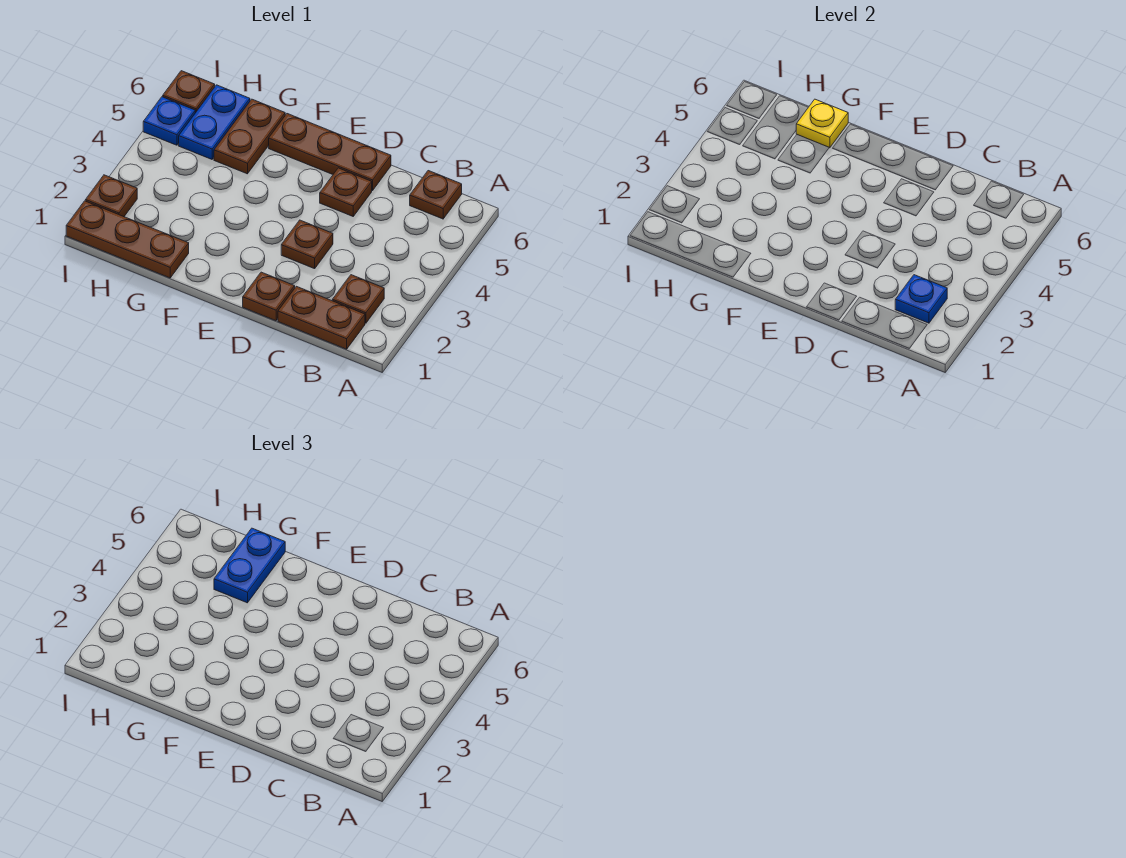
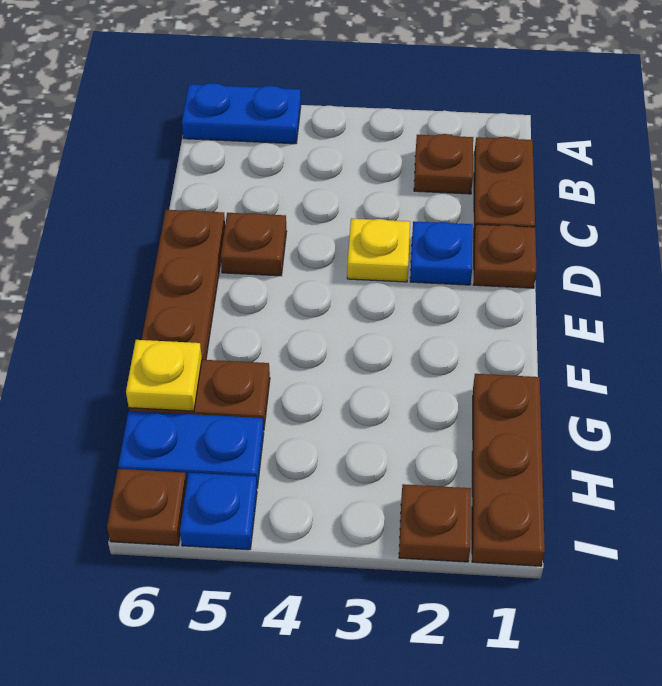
blue 1x1 plate [895,275,947,323] -> blue 1x1 plate moved to [410,221,473,285]
brown 1x1 plate [410,171,462,219] -> none
brown 1x1 plate [281,220,333,269] -> yellow 1x1 plate [347,218,410,282]
blue 1x2 plate [214,528,285,603] -> blue 1x2 plate moved to [182,83,301,144]

